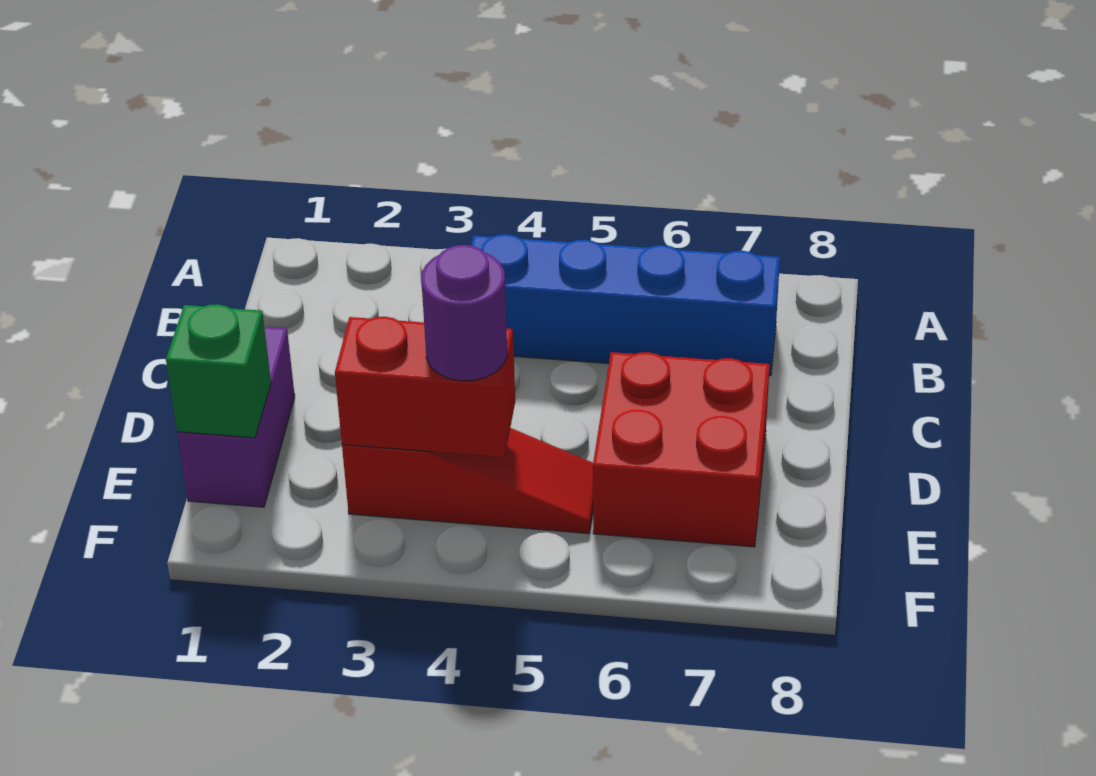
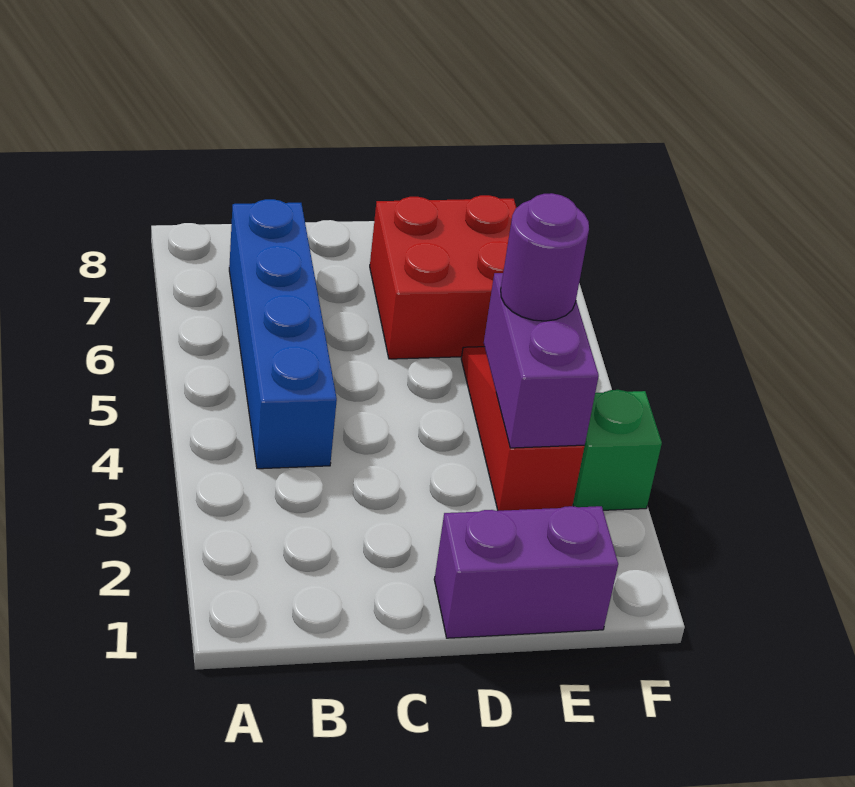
green 1x1 brick [166,304,271,438] -> green 1x1 brick moved to [573,390,662,510]
red 1x2 brick [335,317,515,457] -> purple 1x2 brick [484,273,599,448]

